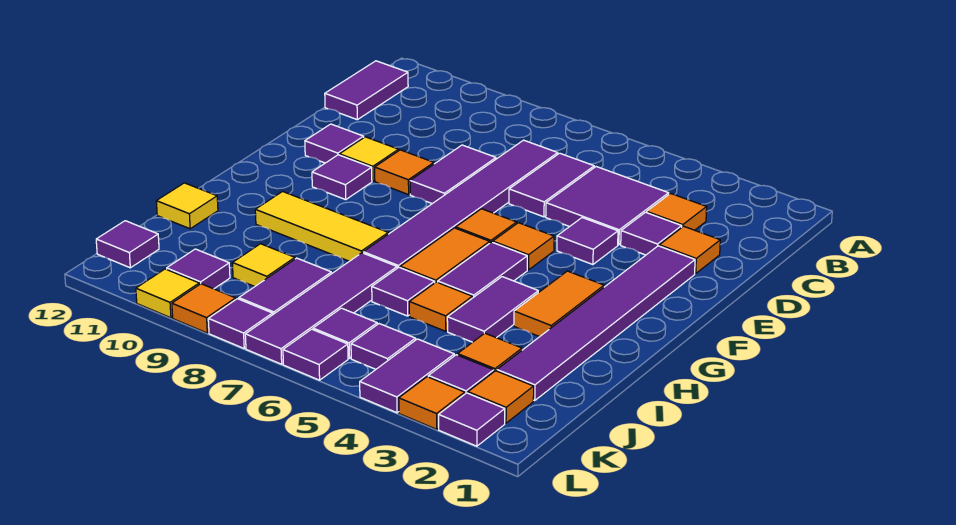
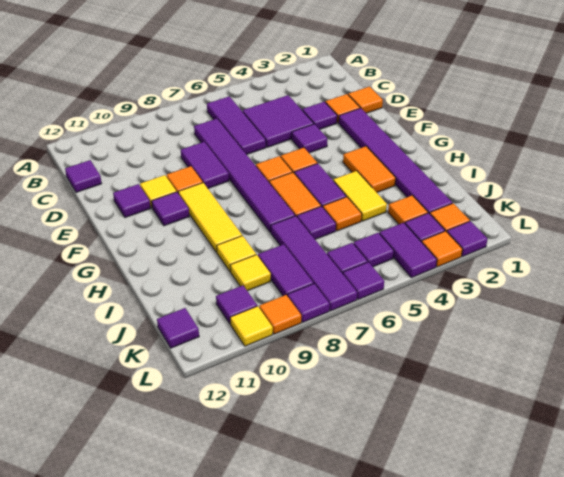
purple 1x2 tile [325,61,408,120] -> purple 1x1 tile [65,160,102,192]
orange 1x1 tile [647,194,707,230] -> orange 1x1 tile moved to [348,87,383,113]
purple 1x2 tile [509,153,594,217] -> purple 1x3 tile [207,96,266,154]
purple 1x2 tile [447,277,538,342] -> yellow 1x2 tile [333,171,387,221]
yellow 1x3 tile [255,192,388,261] -> yellow 1x3 tile turned to [178,183,242,252]
yellow 1x1 tile [156,183,218,229] -> yellow 1x1 tile moved to [217,236,256,272]

